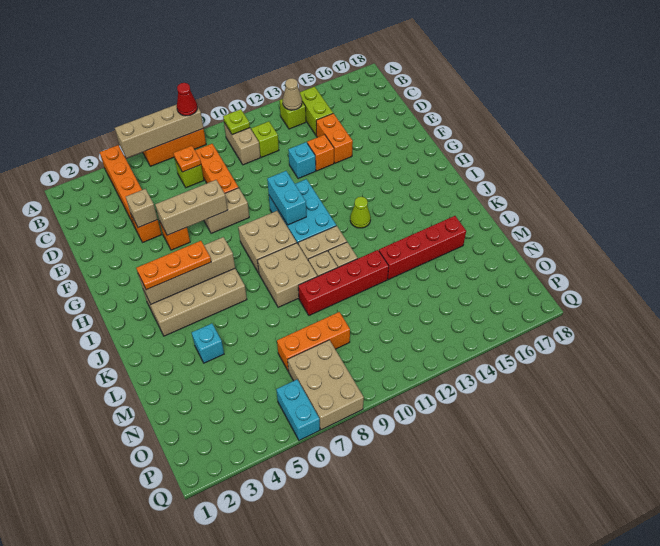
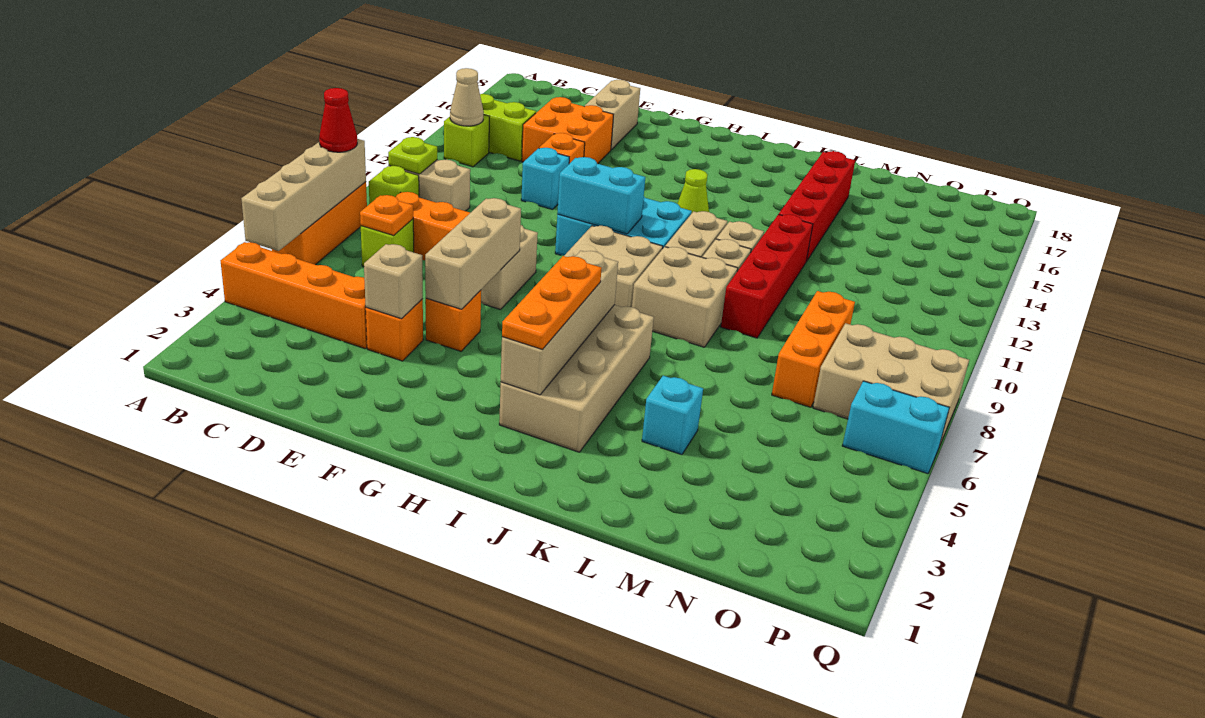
lime 1x1 brick [251,121,279,157] -> lime 1x1 brick moved to [369,166,419,204]
orange 1x2 brick [316,113,353,163] -> orange 2x2 brick [522,97,614,164]
none -> tan 1x2 brick [584,80,640,150]

